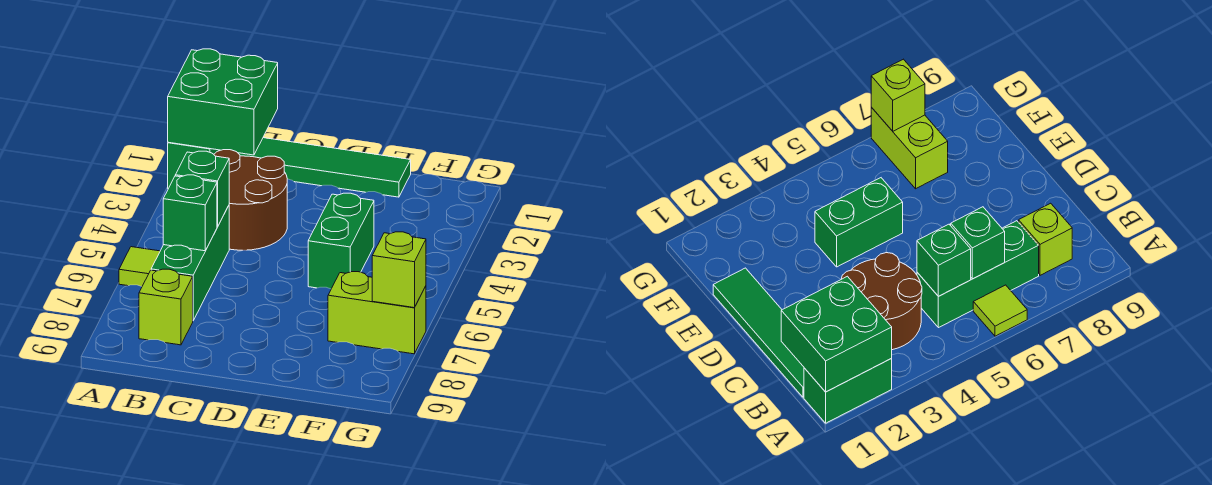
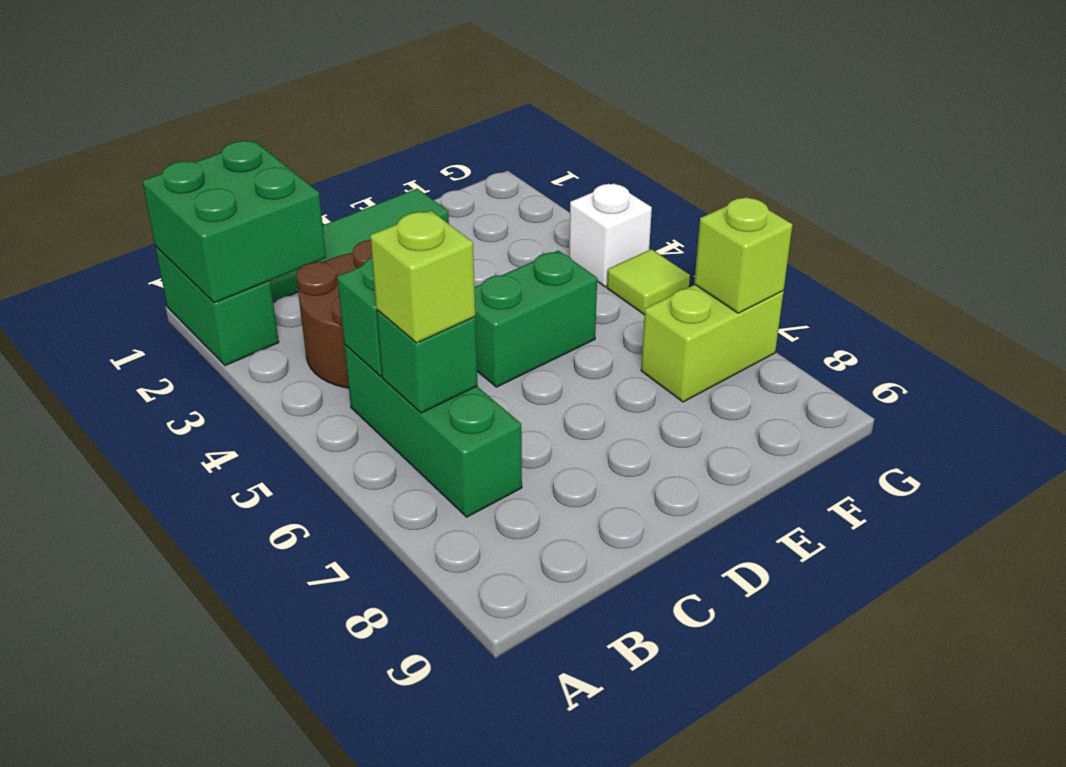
lime 1x1 tile [119,247,160,286] -> lime 1x1 tile moved to [607,249,690,315]
lime 1x1 brick [139,269,193,345] -> lime 1x1 brick moved to [370,211,475,343]
green 1x2 brick [308,193,374,289] -> green 1x2 brick turned to [475,250,597,387]
none -> white 1x1 brick [569,183,652,287]

